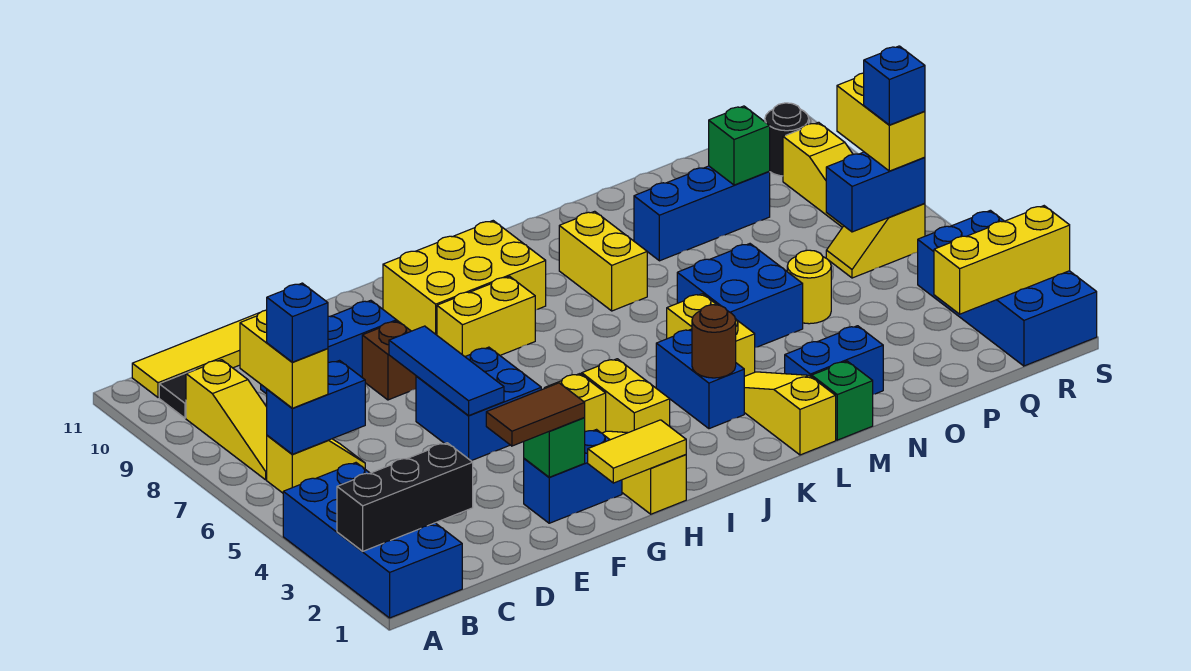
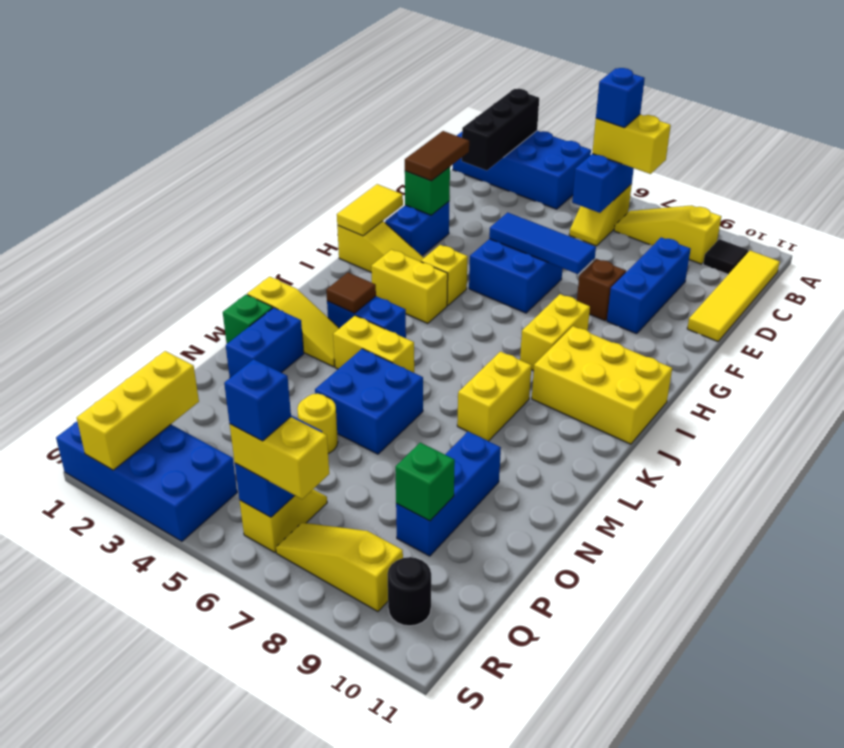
yellow 2x3 brick [383,221,546,335] -> yellow 2x3 brick turned to [532,326,672,444]
brown 1x1 round brick [692,305,736,378] -> brown 1x1 tile [326,273,376,313]
yellow 1x2 brick [559,211,647,311] -> yellow 1x2 brick turned to [457,351,532,441]

